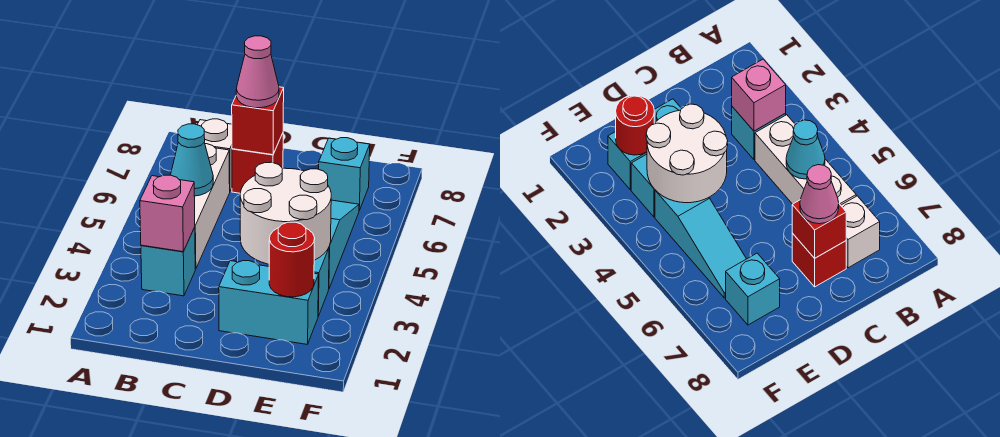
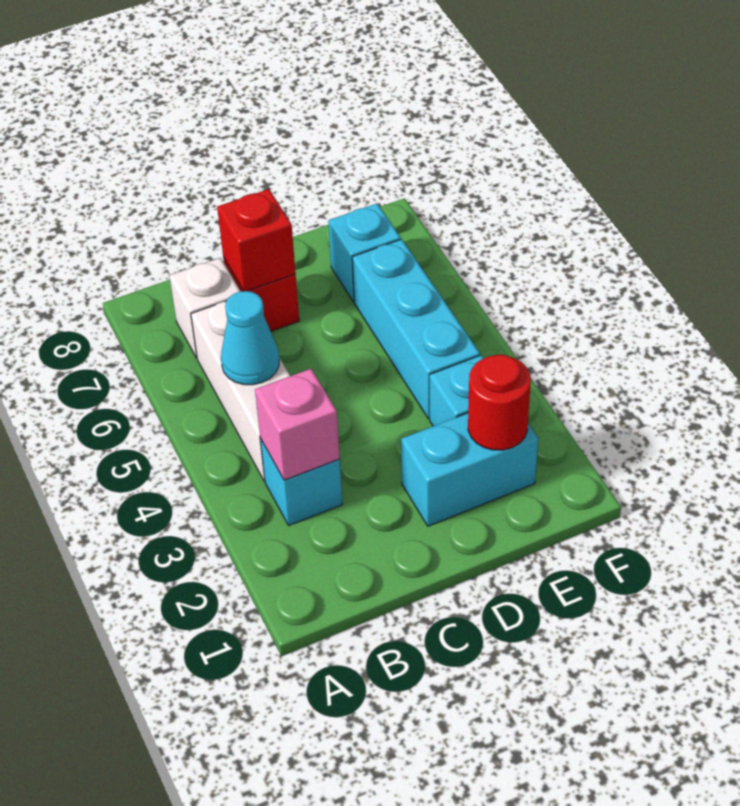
pink 1x1 cone [236,36,279,108] -> none
white 2x2 round brick [240,162,331,264] -> none
cyan 1x3 slope [329,200,359,288] -> cyan 1x3 brick [352,239,480,418]

